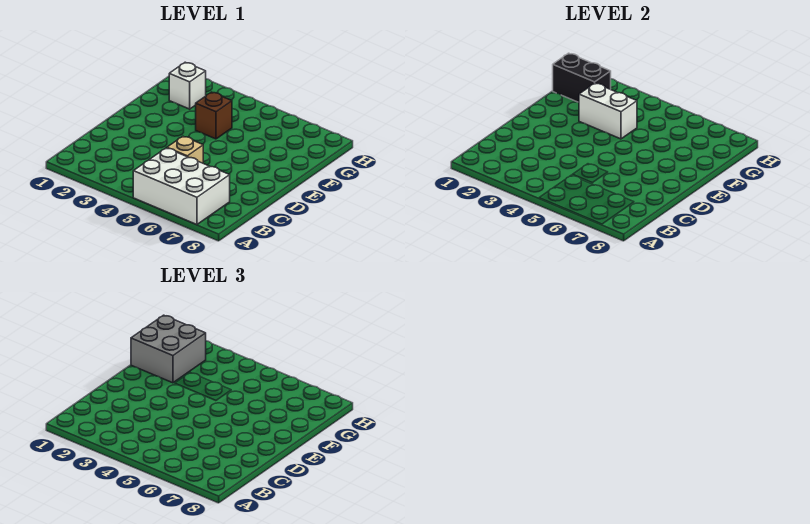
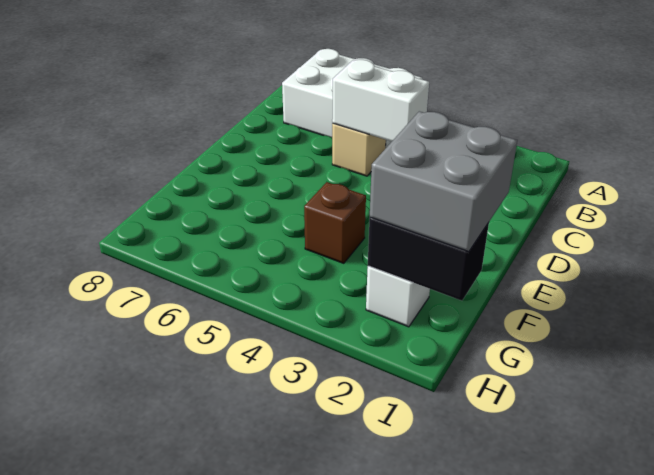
white 1x2 brick [579,83,637,139] -> white 1x2 brick moved to [332,60,429,141]

